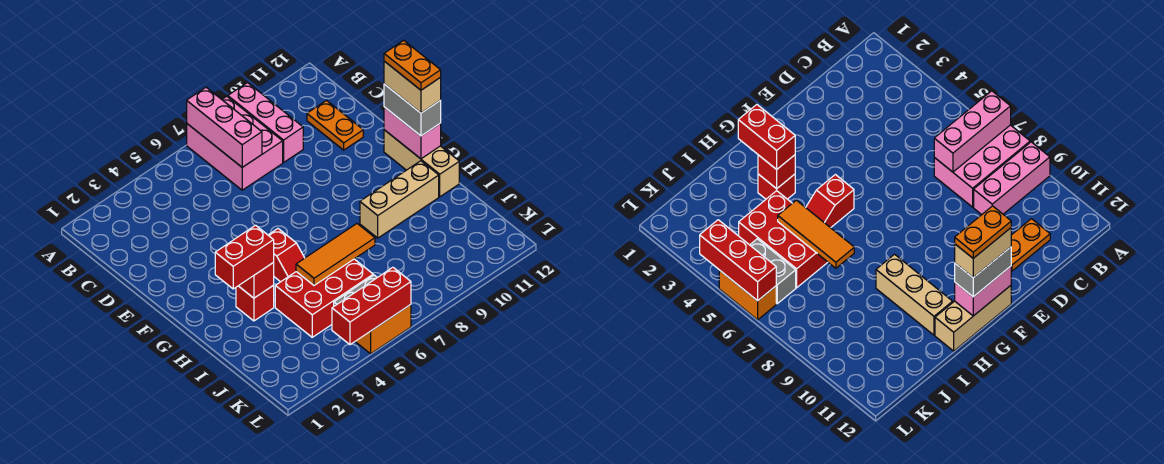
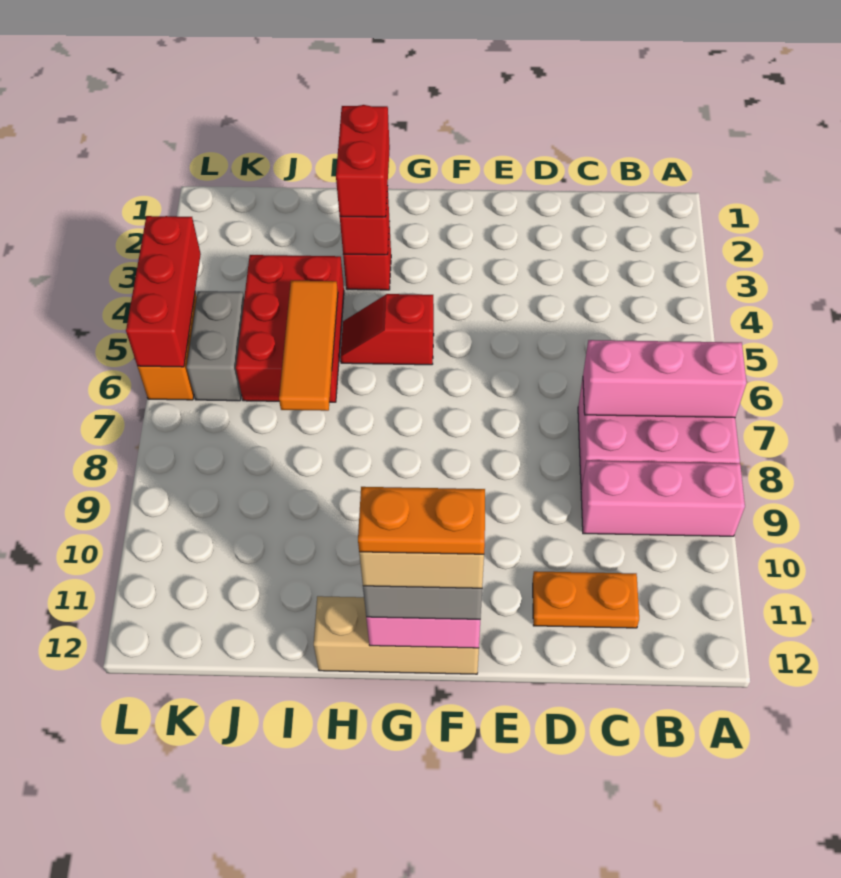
tan 1x3 brick [360,161,439,238] -> none

